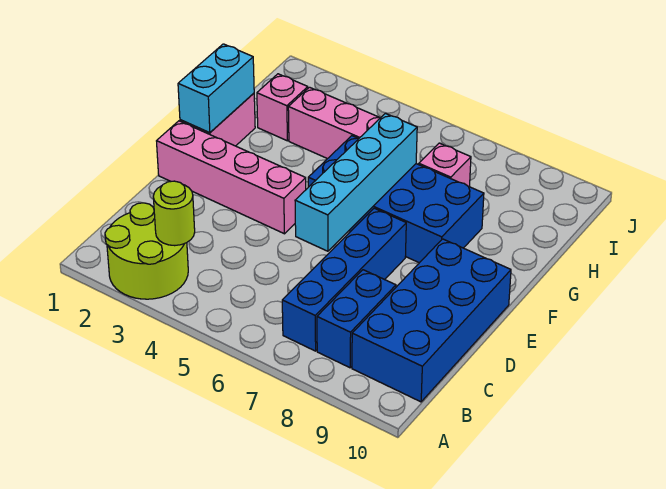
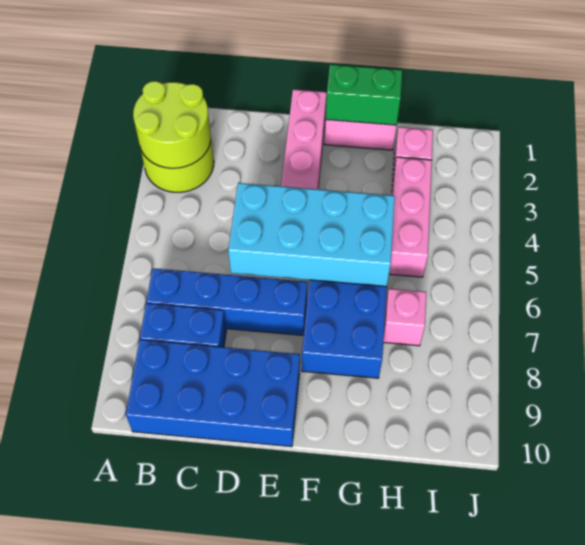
lime 1x1 round brick [153,181,195,246] -> lime 2x2 round brick [133,81,211,168]
cyan 1x4 brick [295,113,417,251] -> cyan 2x4 brick [228,183,395,287]
cyan 1x2 brick [178,44,254,133] -> green 1x2 brick [326,64,402,125]

